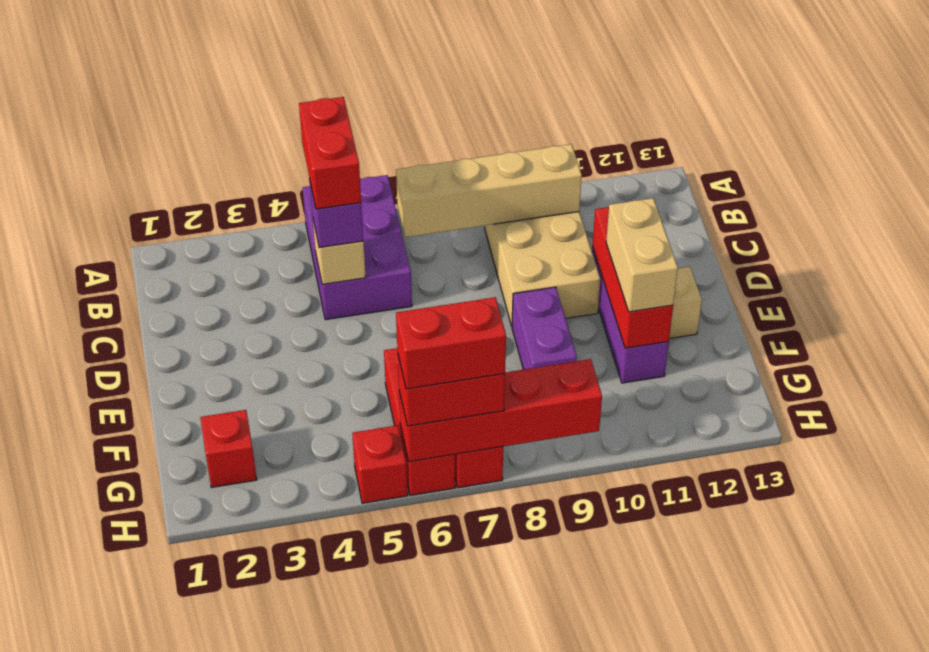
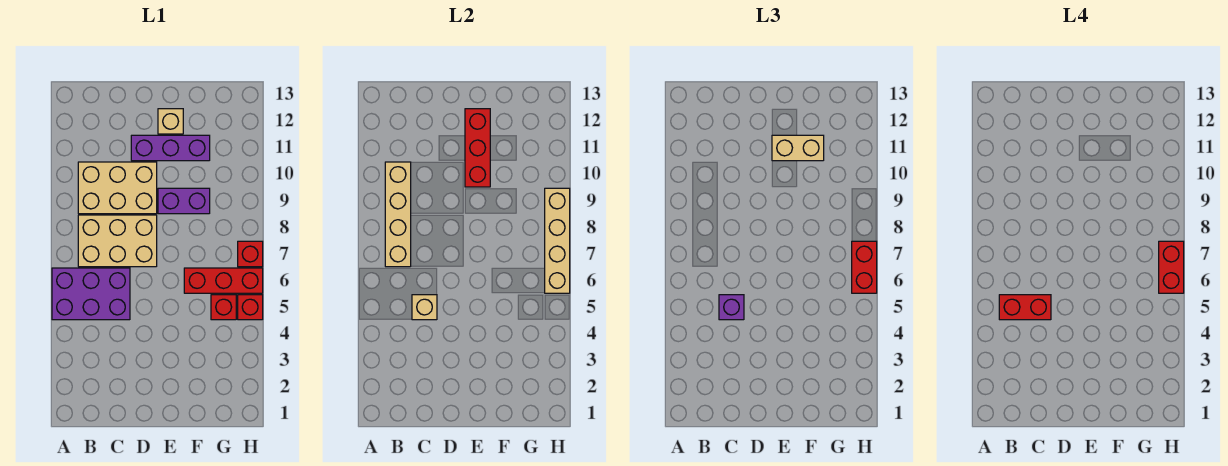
none -> tan 2x3 brick [78,215,157,267]
red 1x3 brick [592,207,673,348] -> red 1x3 brick turned to [465,109,490,187]
red 1x1 brick [200,410,257,487] -> red 1x1 brick moved to [211,295,236,320]
red 1x4 brick [399,359,602,462] -> tan 1x4 brick [545,188,570,293]

